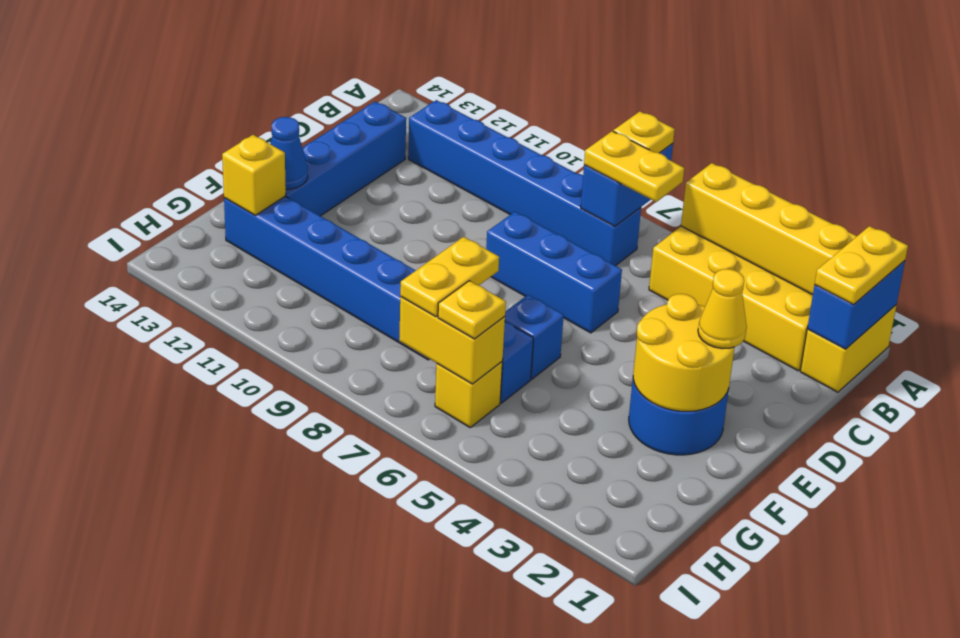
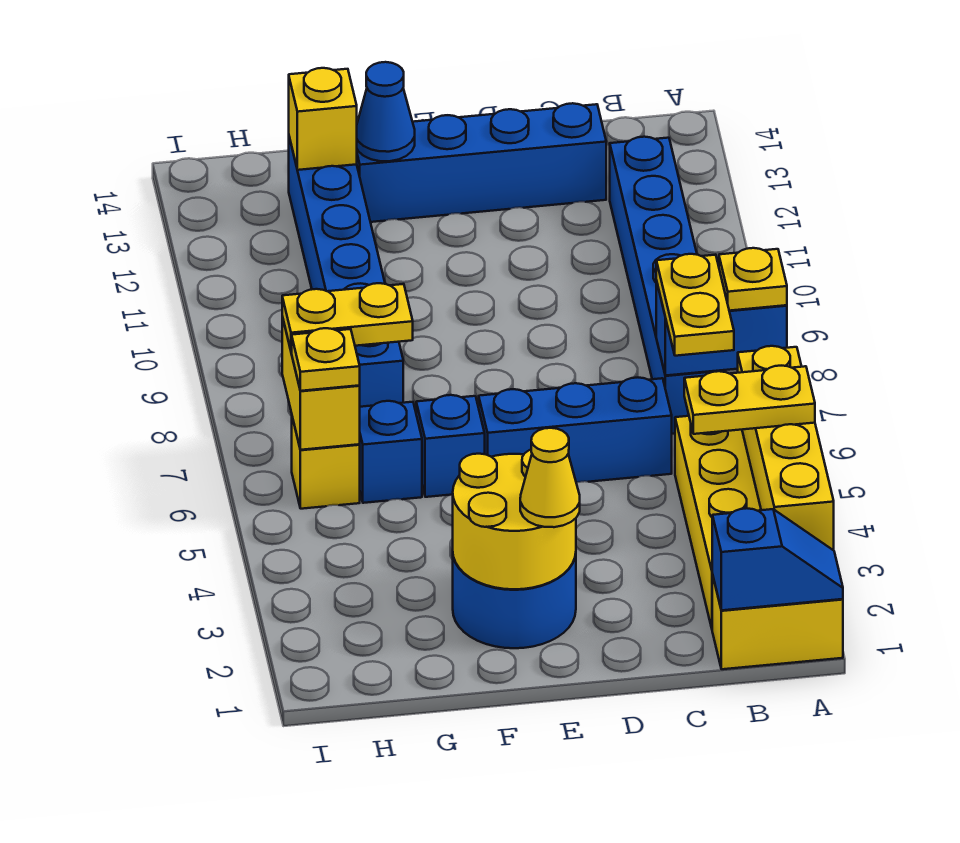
blue 1x2 brick [807,261,905,349] -> blue 1x2 slope [712,508,843,610]
yellow 1x2 plate [815,226,908,305] -> yellow 1x2 plate moved to [684,366,815,434]
blue 1x3 brick [486,212,622,333] -> blue 1x3 brick turned to [479,378,672,483]

